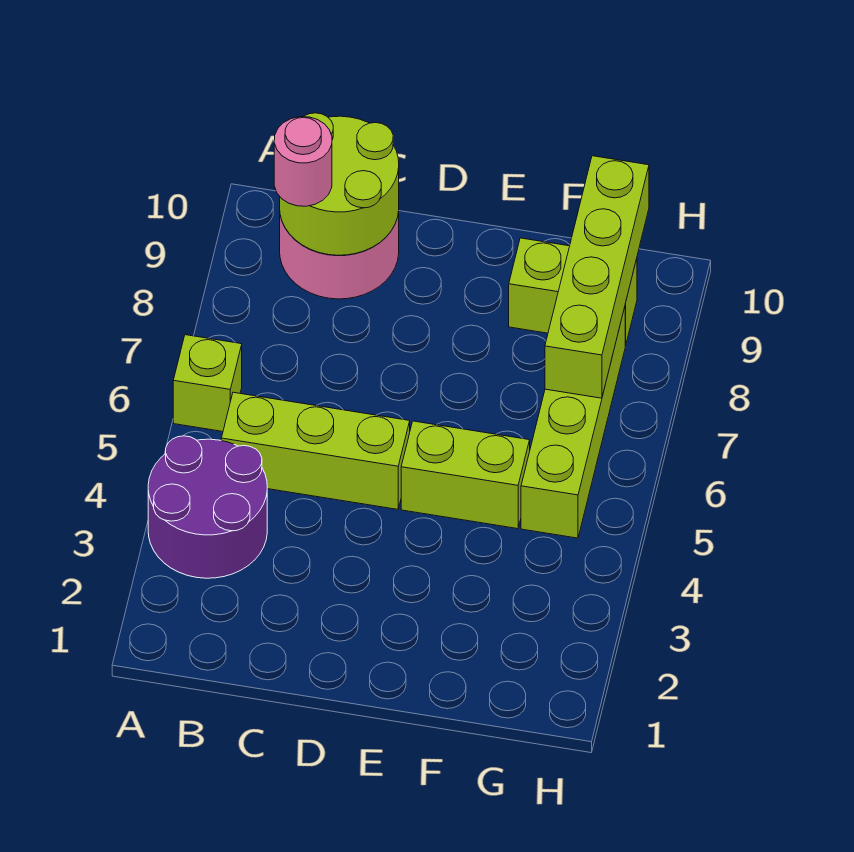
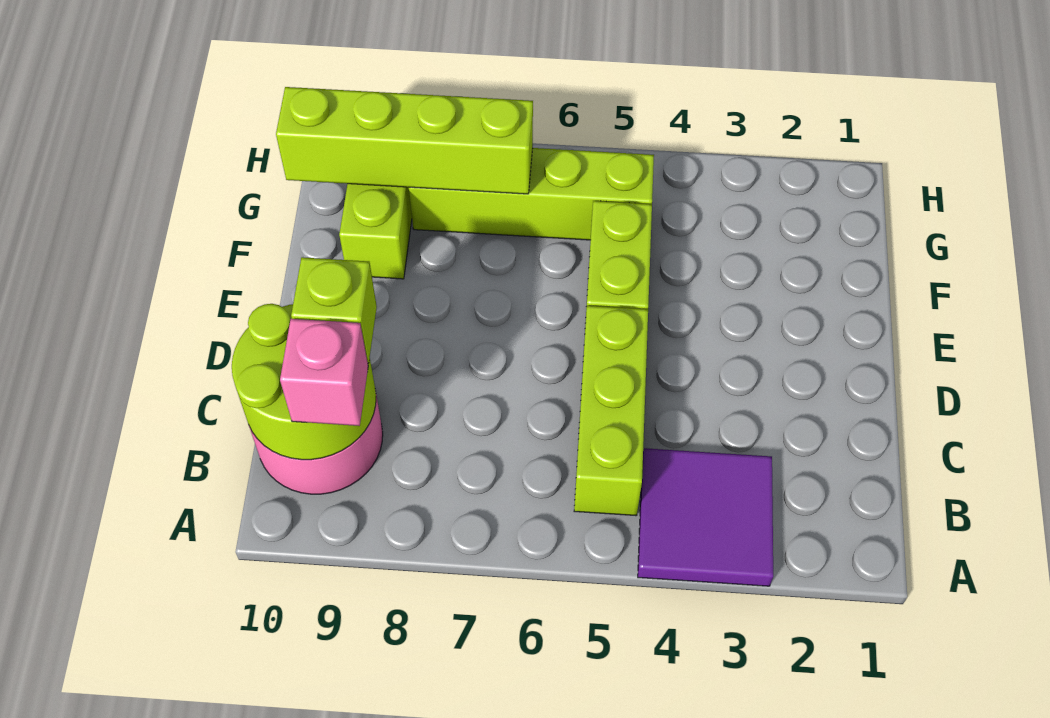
purple 2x2 round brick [148,436,267,578] -> purple 2x2 tile [638,448,773,586]
lime 1x1 brick [173,335,242,432] -> lime 1x1 brick moved to [291,257,377,364]
pink 1x1 round brick [274,117,332,206] -> pink 1x1 brick [280,319,368,426]

